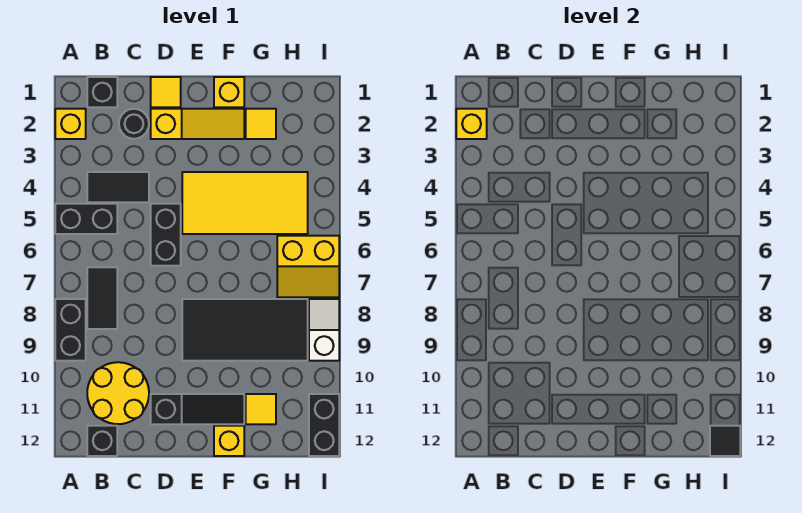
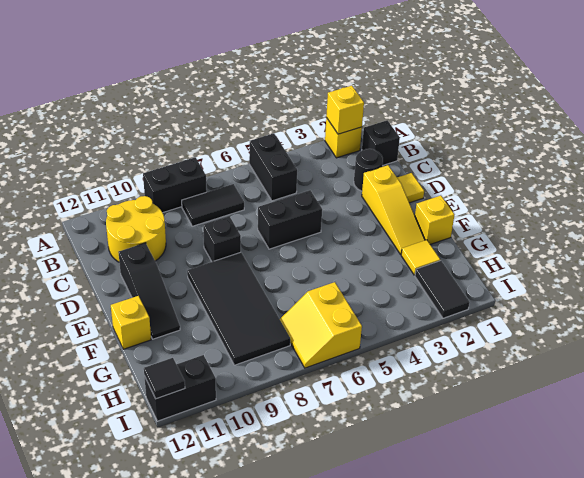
black 1x2 tile [87,172,149,202] -> black 1x2 tile moved to [415,260,470,318]
black 1x1 brick [87,426,117,456] -> black 1x1 brick moved to [203,216,241,262]
yellow 2x4 tile [182,172,308,234] -> none
yellow 1x1 tile [246,394,276,424] -> none
white 1x2 slope [309,299,339,361] -> none

